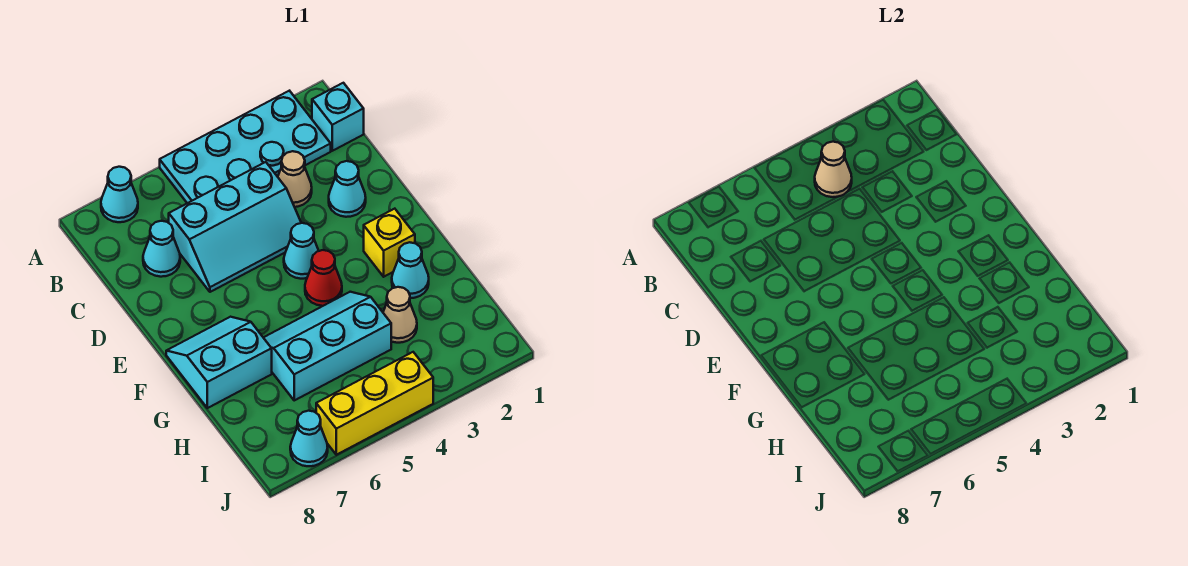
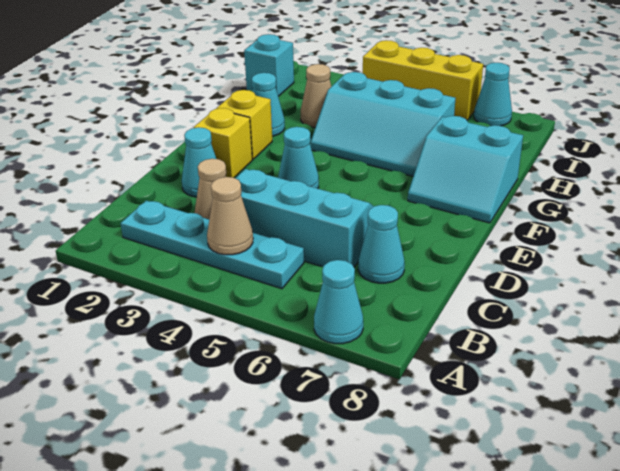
cyan 2x4 plate [160,91,331,203] -> cyan 1x4 plate [121,201,304,289]
cyan 1x1 brick [312,83,364,151] -> cyan 1x1 brick moved to [244,34,294,96]
none -> yellow 1x1 brick [193,108,252,178]
red 1x1 cone [305,250,342,306] -> none

